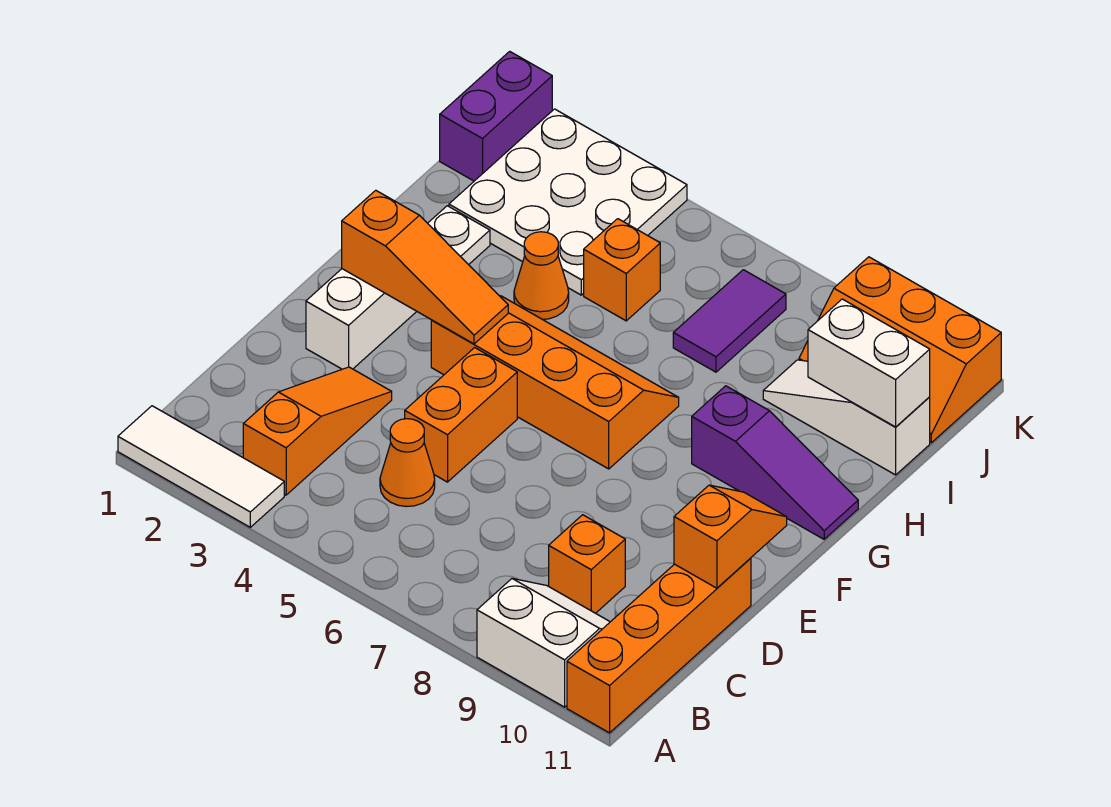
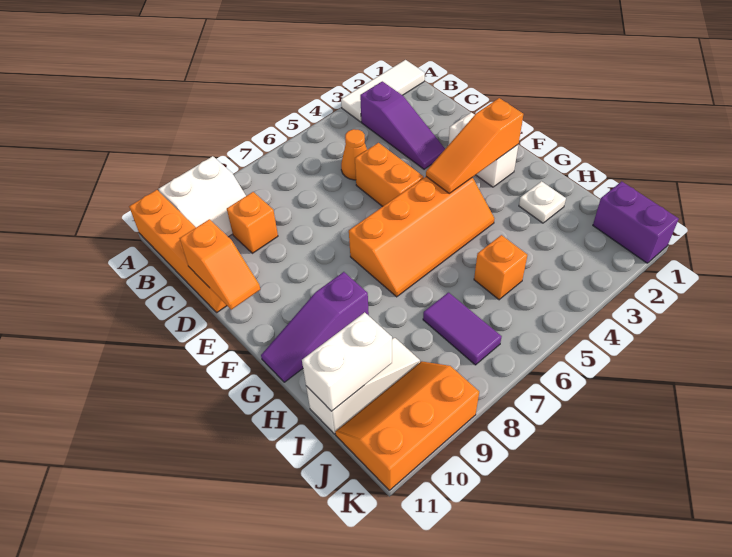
orange 1x3 slope [243,367,392,495] -> purple 1x3 slope [360,81,445,169]
orange 1x1 cone [514,232,569,319] -> none
white 3x3 plate [449,109,687,295] -> none

